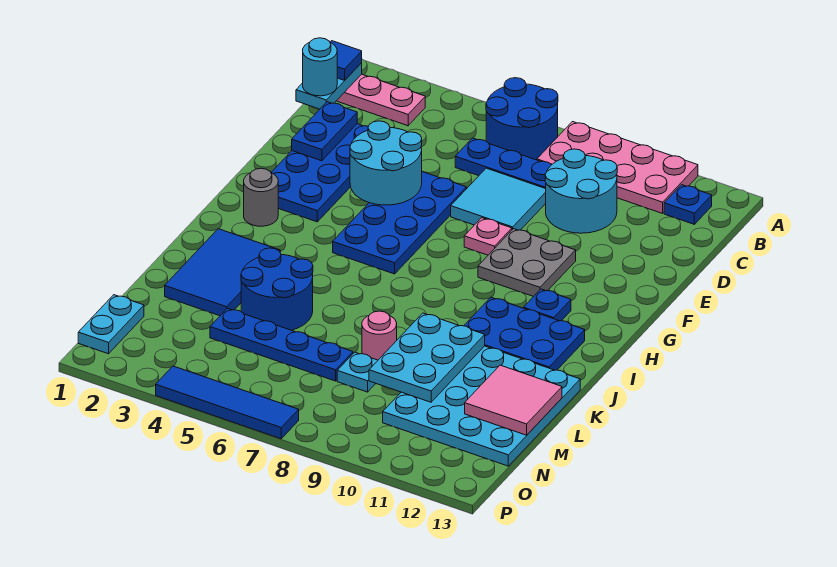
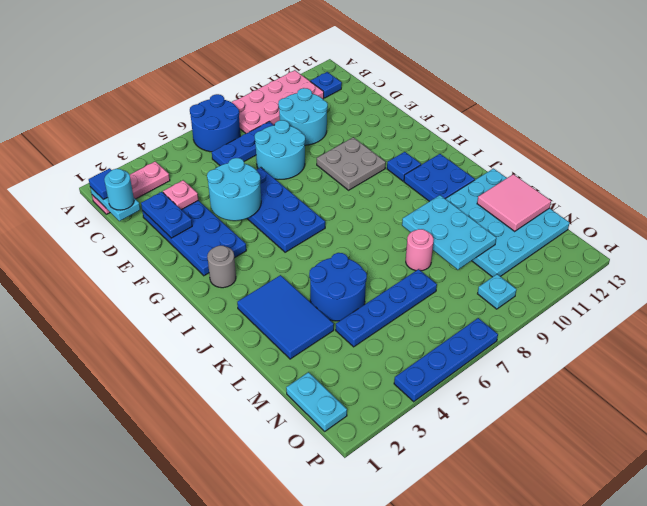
cyan 2x2 tile [451,168,546,230] -> cyan 2x2 round brick [255,120,305,179]
pink 1x1 plate [464,218,512,255] -> pink 1x1 plate moved to [163,180,198,210]
blue 2x3 plate [464,297,585,370] -> blue 2x2 plate [404,154,475,201]
cyan 1x1 plate [337,352,378,392] -> cyan 1x1 plate moved to [478,274,516,309]
blue 1x4 tile [156,366,299,439] -> blue 1x4 plate [394,318,498,402]

